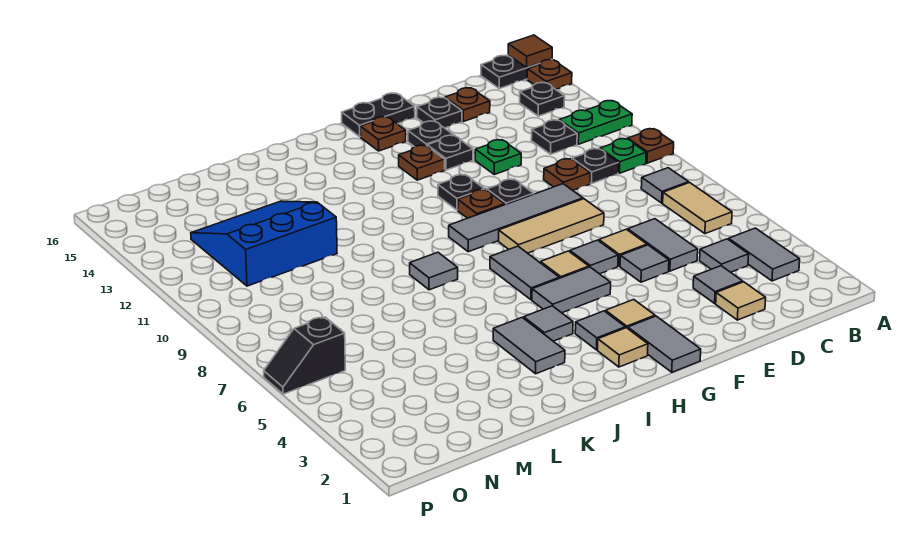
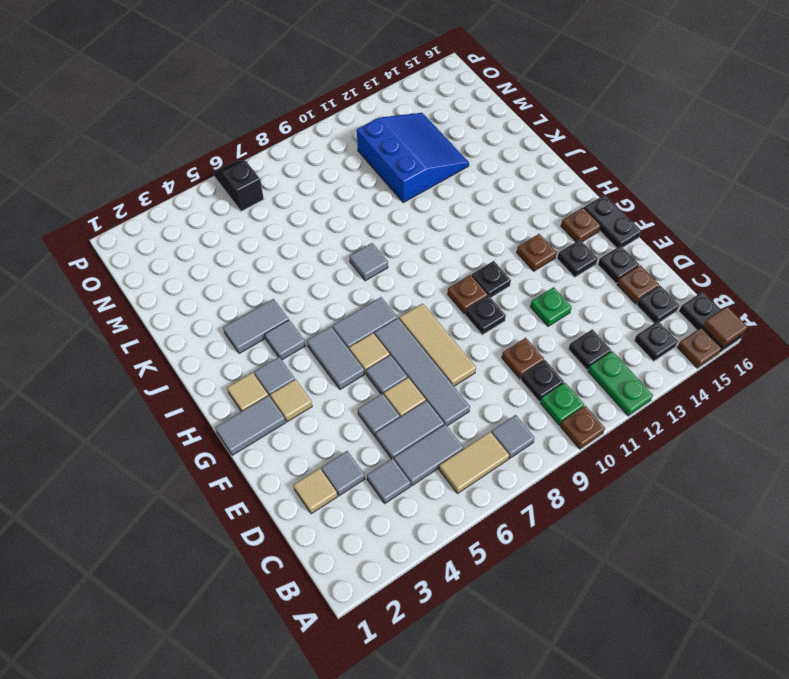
grey 1x2 tile [729,228,800,281] -> grey 1x2 tile moved to [394,424,464,486]
grey 1x4 tile [449,184,583,252] -> grey 1x4 tile moved to [374,318,470,426]
black 1x1 plate [427,135,473,170] -> black 1x1 plate moved to [637,286,679,323]

